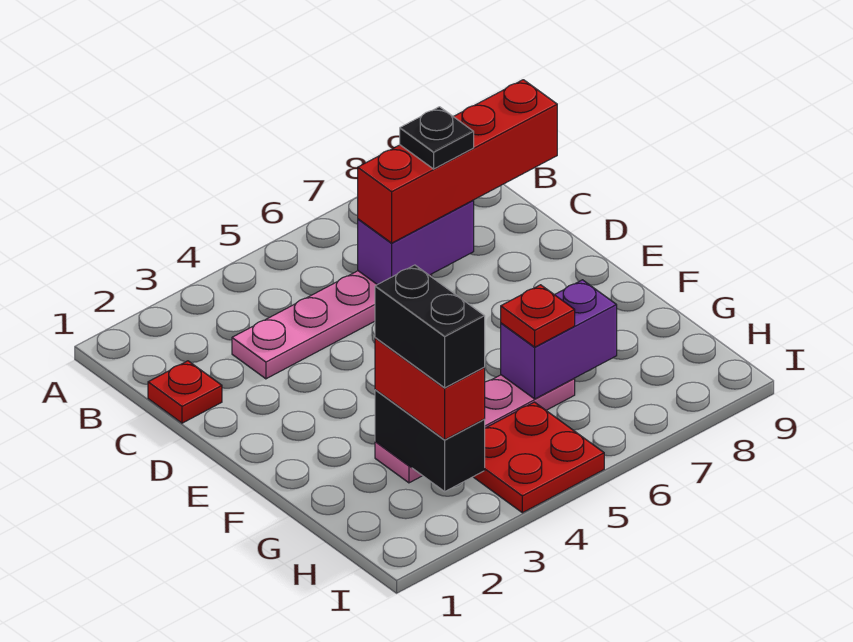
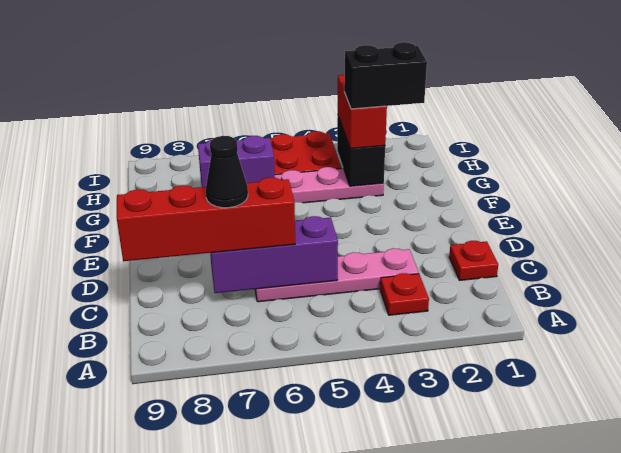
purple 1x2 brick [358,200,474,285] -> purple 1x3 brick [210,216,338,293]
black 1x1 plate [400,107,474,169] -> black 1x1 cone [206,136,248,208]
black 1x2 brick [375,265,485,388] -> black 1x2 brick turned to [344,42,427,109]
red 1x1 plate [501,285,575,347] -> red 1x1 plate moved to [380,273,429,315]

